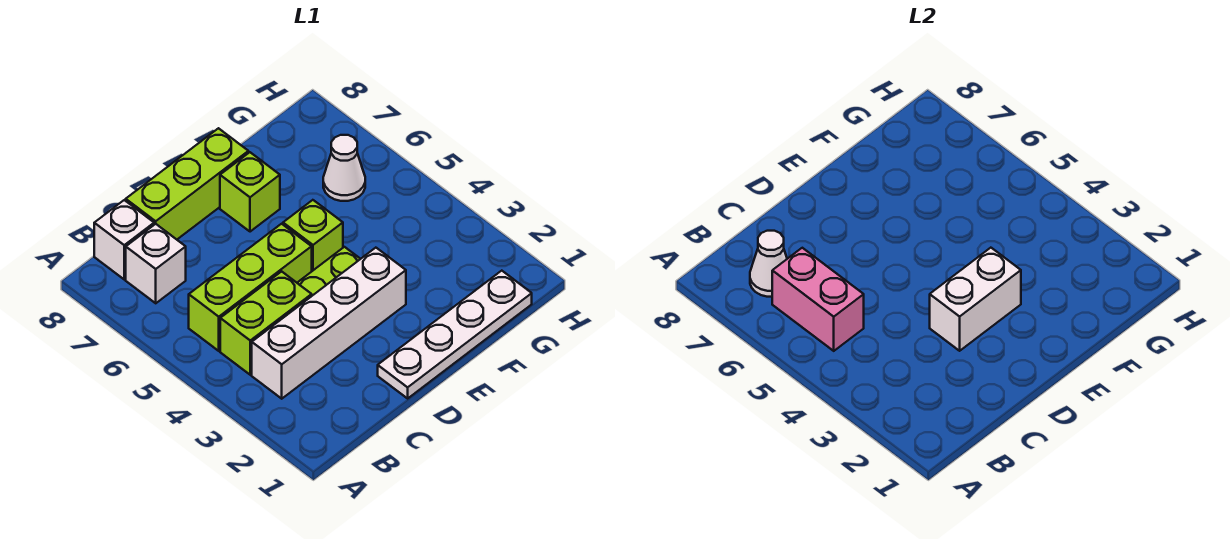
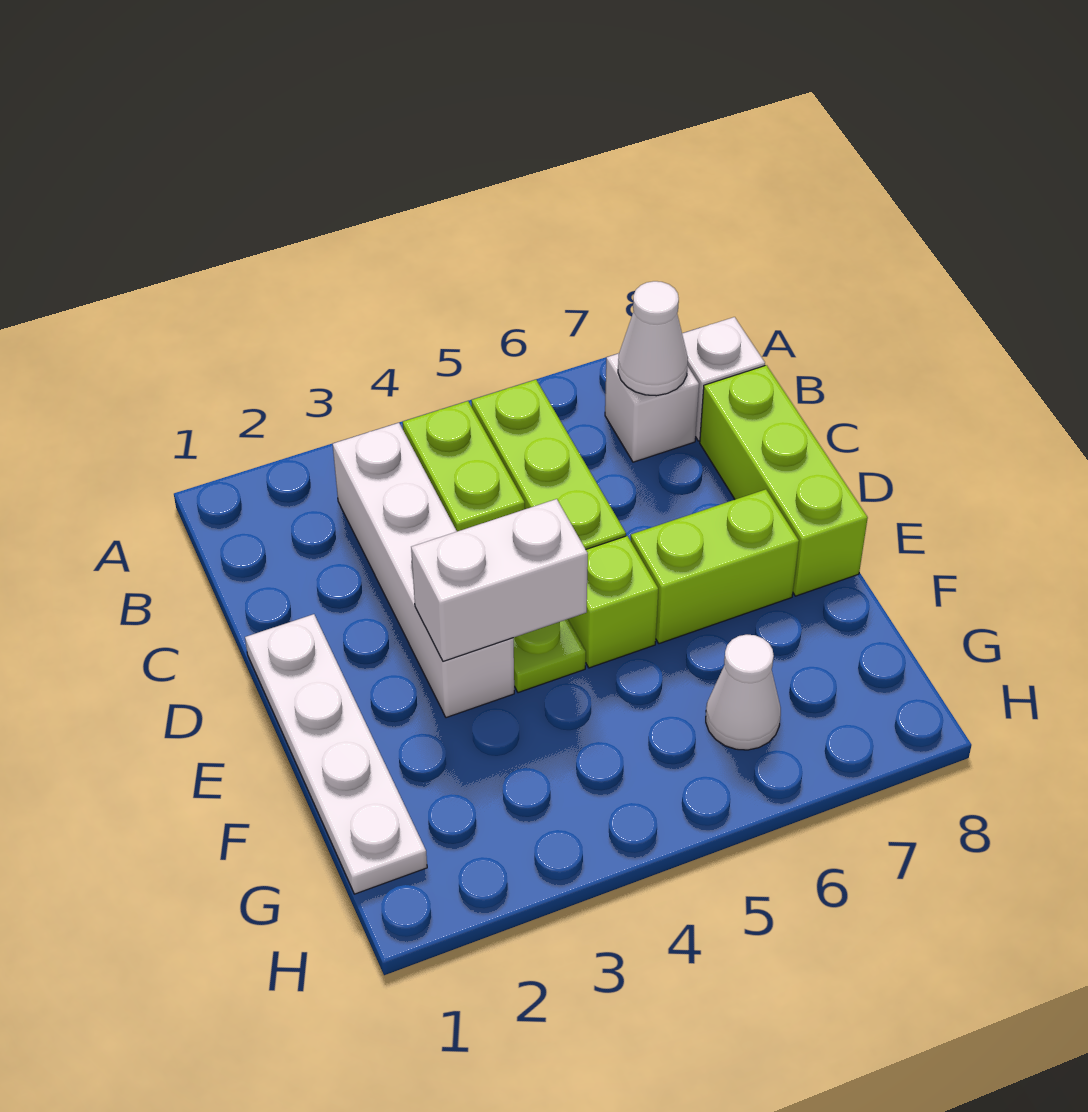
pink 1x2 brick [772,248,864,351] -> none
white 1x2 brick [930,248,1021,351] -> white 1x2 brick turned to [411,499,588,661]
lime 1x1 brick [220,152,280,232] -> lime 1x2 brick [631,489,799,644]

